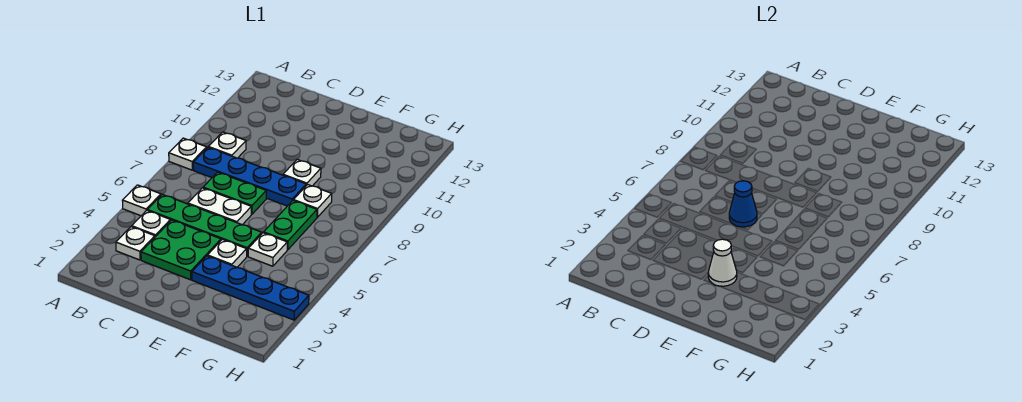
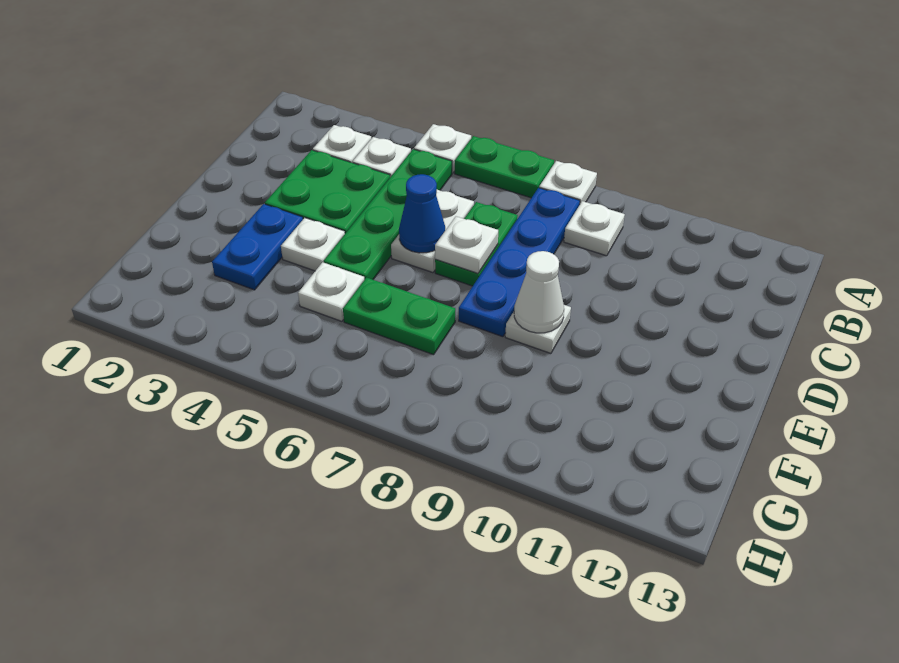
none -> green 1x2 plate [455,136,554,198]
blue 1x4 plate [192,256,309,320] -> blue 1x2 plate [212,204,303,290]
white 1x1 cone [708,239,737,286] -> white 1x1 cone moved to [514,251,564,333]
white 1x1 plate [294,185,332,217] -> white 1x1 plate moved to [435,216,498,274]

